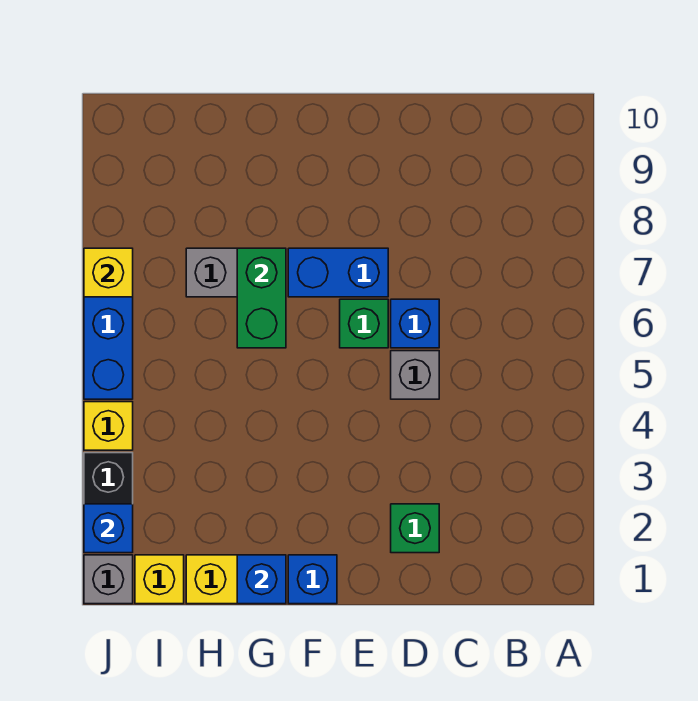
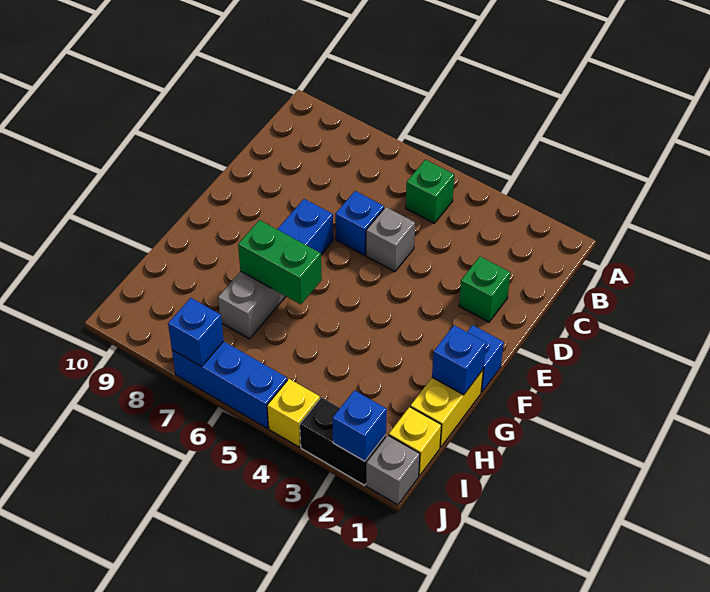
green 1x1 brick [340,299,388,348] -> green 1x1 brick moved to [406,160,454,223]
yellow 1x1 brick [84,248,133,297] -> blue 1x1 brick [168,298,224,367]

